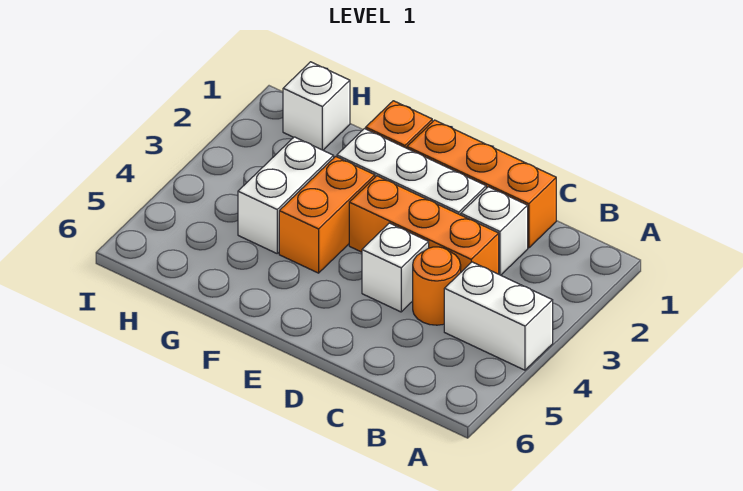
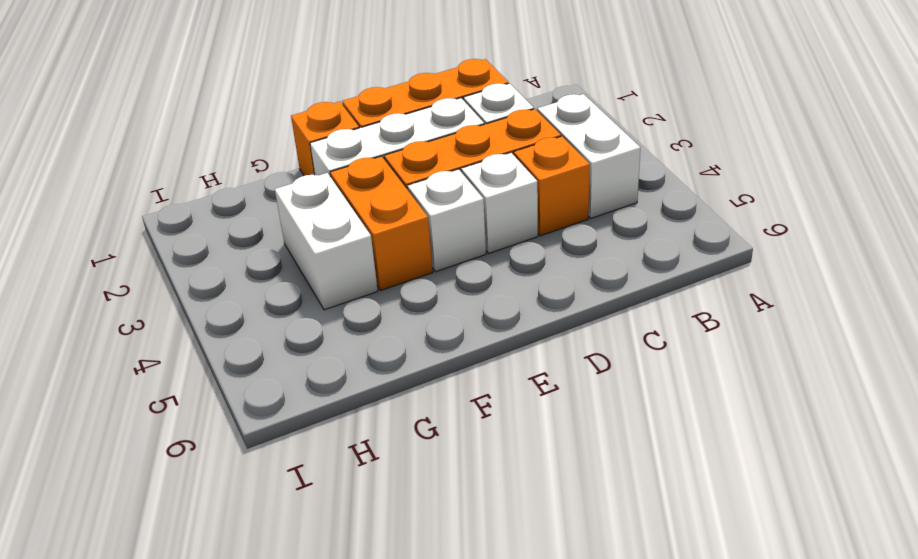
white 1x2 brick [444,262,553,370] -> white 1x2 brick turned to [537,94,640,218]
orange 1x1 round brick [413,247,461,325] -> orange 1x1 brick [514,136,590,236]
white 1x1 brick [283,62,350,150] -> white 1x1 brick moved to [407,169,486,272]

